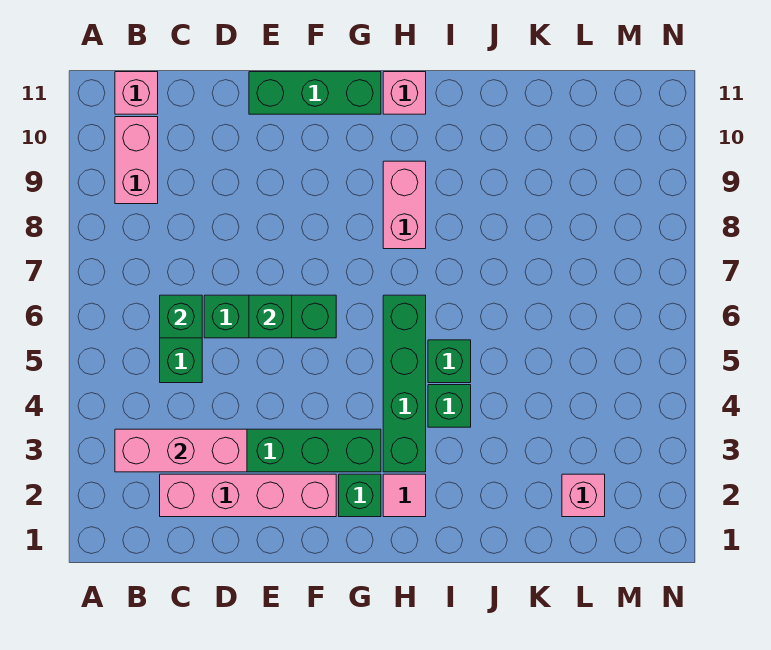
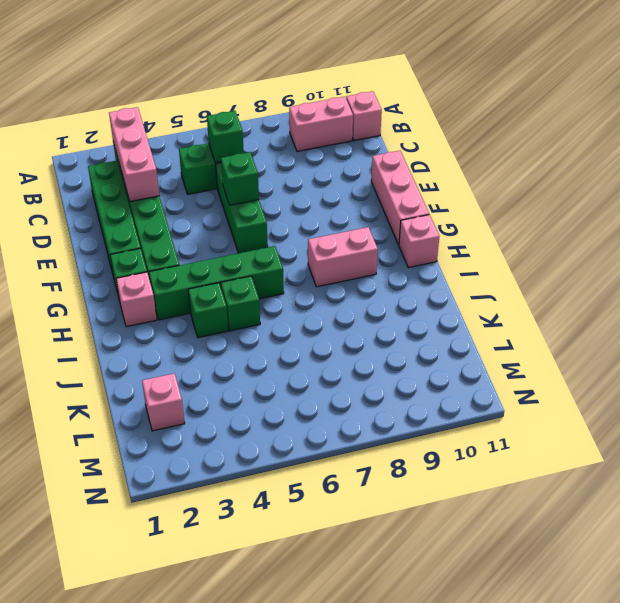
pink 1x4 brick [160,474,336,517] -> green 1x4 brick [88,161,141,277]
green 1x3 brick [249,72,381,114] -> pink 1x3 brick [371,151,429,245]
pink 1x1 tile [383,474,426,517] -> pink 1x1 brick [116,272,157,327]

